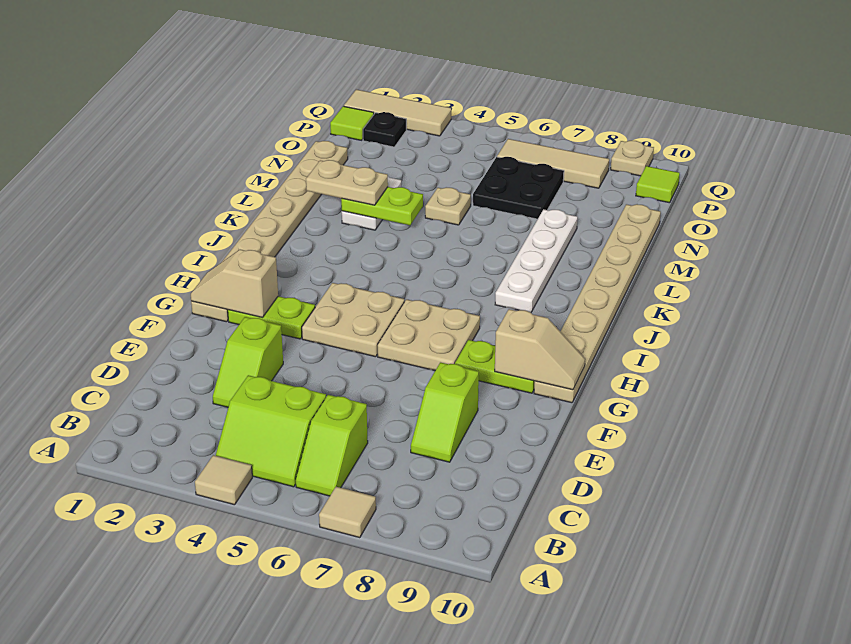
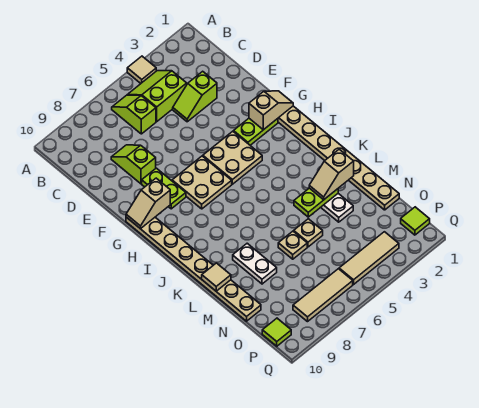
tan 1x1 tile [319,487,376,538] -> tan 1x1 tile moved to [202,263,231,291]
lime 1x2 slope [213,317,283,407] -> lime 1x2 slope turned to [173,71,217,122]
lime 1x2 plate [455,340,535,393] -> lime 1x2 plate turned to [142,168,186,209]
white 1x4 plate [495,209,578,313] -> white 1x2 plate [233,243,277,284]
tan 1x2 plate [306,160,388,205] -> tan 1x2 slope [309,149,354,200]
black 2x2 plate [473,157,564,219] -> none
black 1x1 plate [363,112,406,147] -> none
tan 1x3 tile [344,90,451,136] -> tan 1x3 tile moved to [339,232,399,284]
tan 1x1 plate [611,141,654,176] -> tan 1x1 plate moved to [278,231,307,259]

